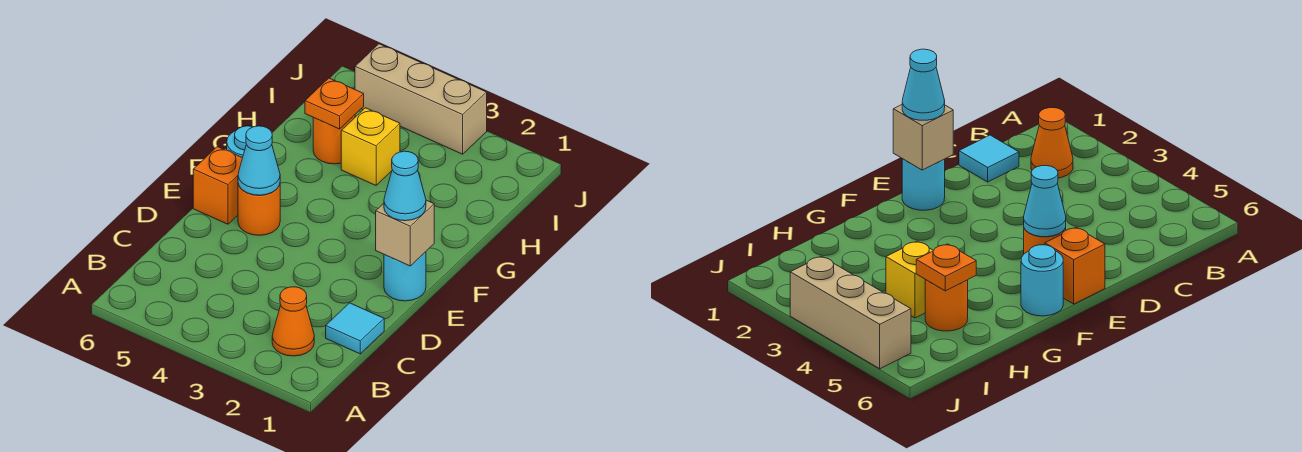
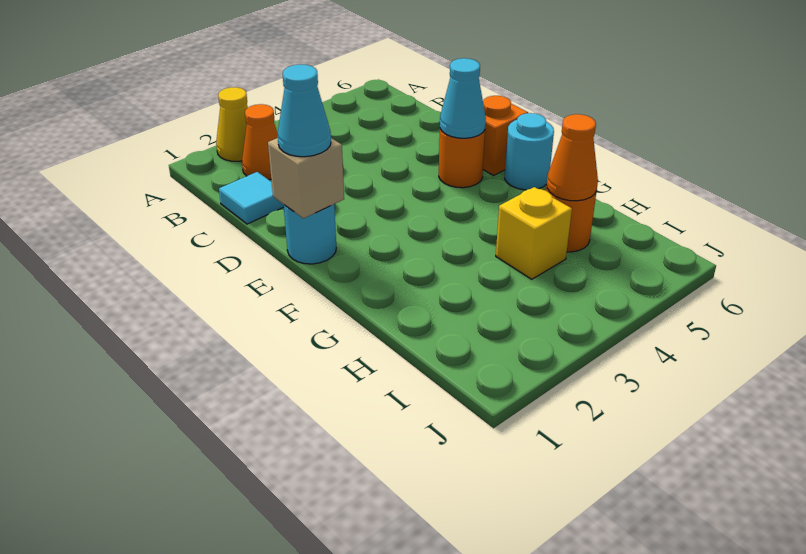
none -> yellow 1x1 cone [216,87,248,161]
orange 1x1 plate [305,78,364,129] -> orange 1x1 cone [547,114,598,201]
tan 1x3 brick [355,44,487,154] -> none

